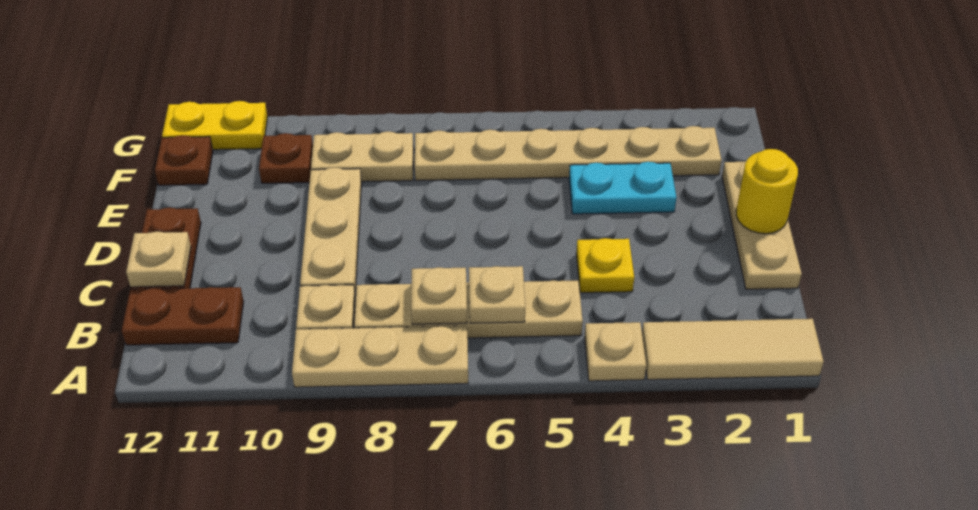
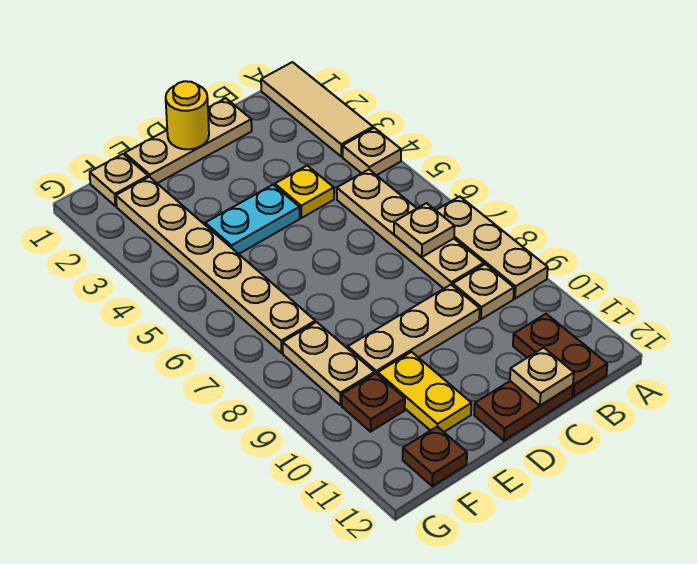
tan 1x1 plate [469,266,525,323] -> tan 1x1 plate moved to [90,154,148,206]
cyan 1x2 plate [569,162,677,214] -> cyan 1x2 plate turned to [205,185,300,254]
yellow 1x2 plate [162,101,267,150] -> yellow 1x2 plate moved to [378,352,471,432]

